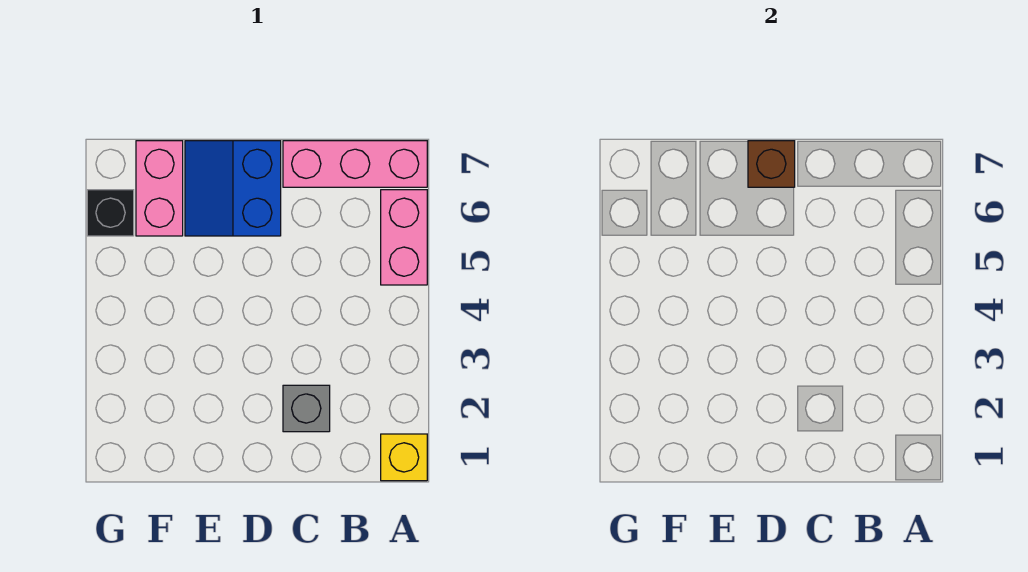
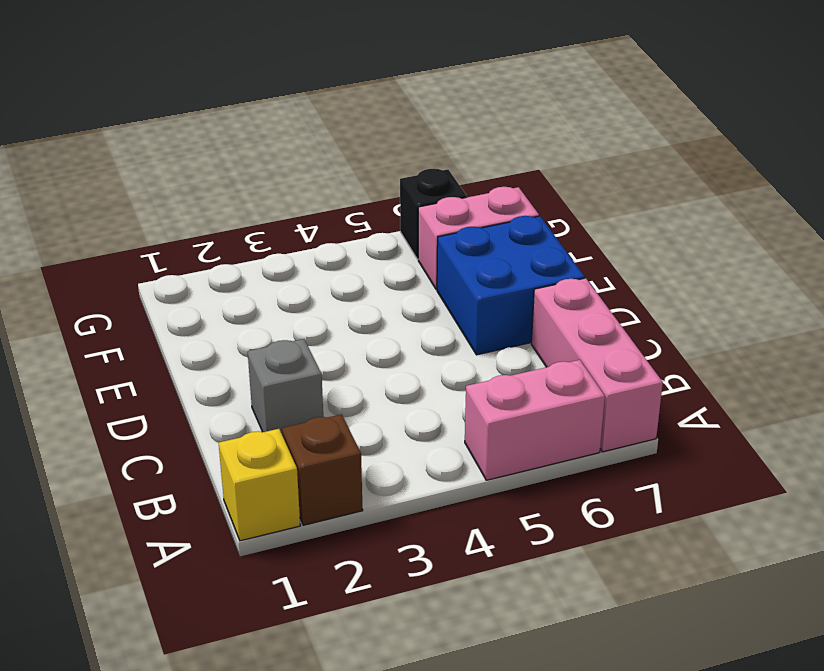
blue 2x2 slope [185,141,281,236] -> blue 2x2 brick [437,216,585,355]
brown 1x1 brick [748,141,795,187] -> brown 1x1 brick moved to [282,414,363,525]

